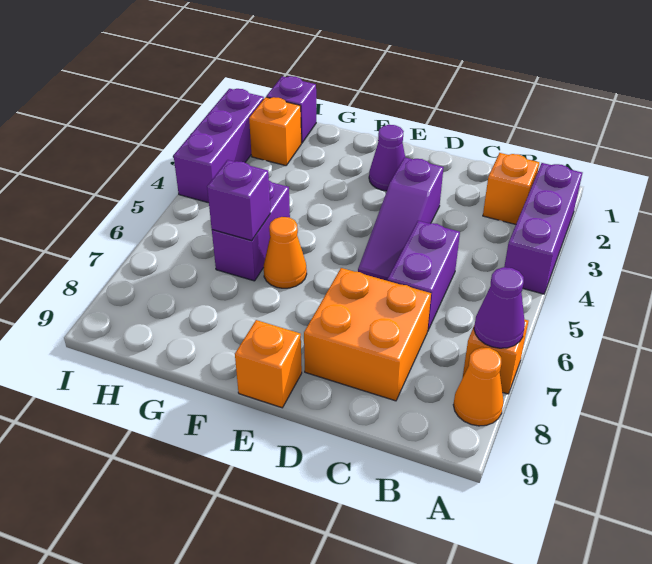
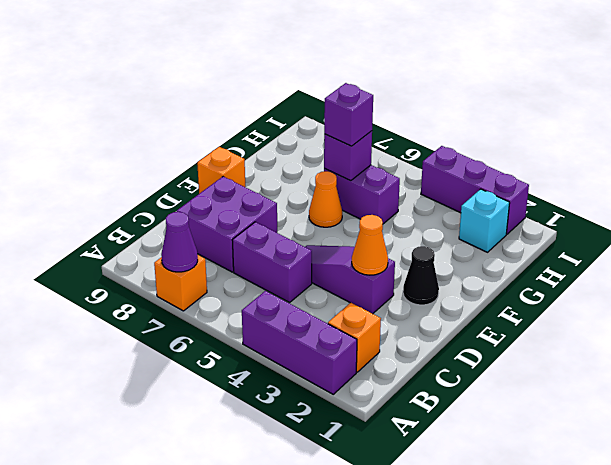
orange 1x1 cone [453,347,504,426] -> orange 1x1 cone moved to [352,215,388,275]
orange 2x2 brick [304,268,431,401] -> purple 2x2 brick [177,177,277,272]
purple 1x1 cone [369,125,405,191] -> black 1x1 cone [403,246,439,305]
purple 1x1 brick [266,76,316,143] -> purple 1x1 brick moved to [324,83,373,146]
orange 1x1 brick [249,97,301,166] -> cyan 1x1 brick [459,189,510,252]

